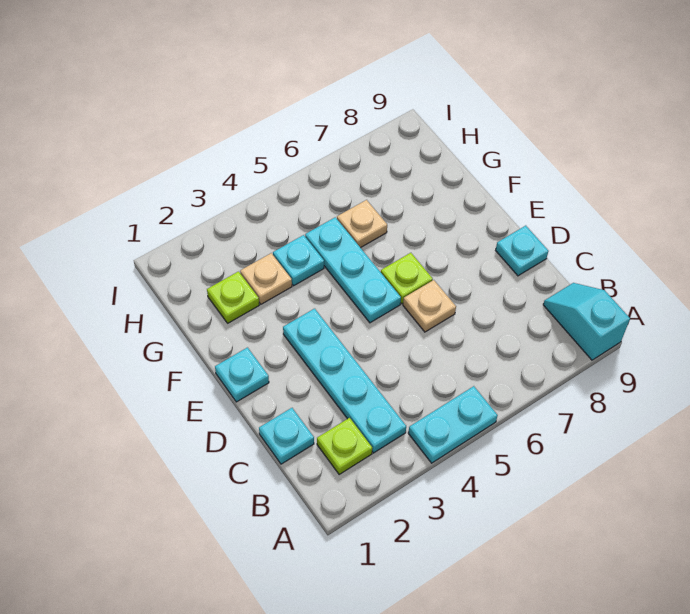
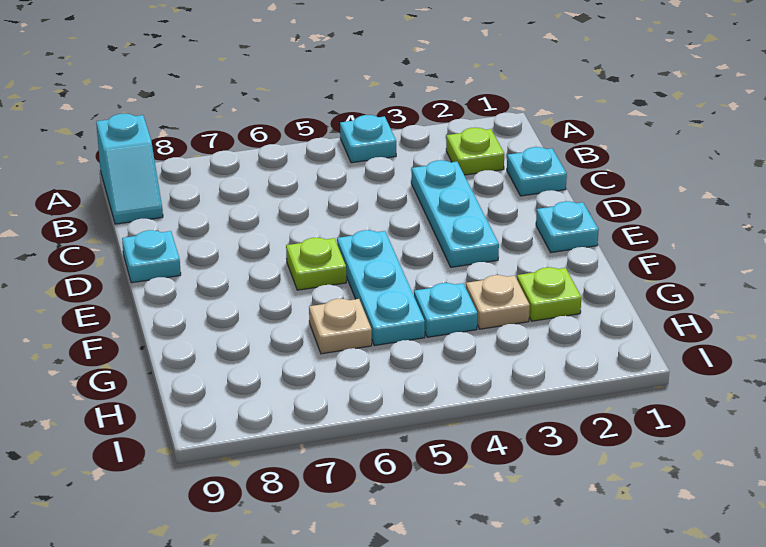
cyan 1x2 plate [408,386,498,463] -> cyan 1x1 plate [340,115,396,163]
cyan 1x4 plate [283,309,406,453] -> cyan 1x3 plate [411,160,499,267]
tan 1x1 plate [403,280,456,332] -> none

